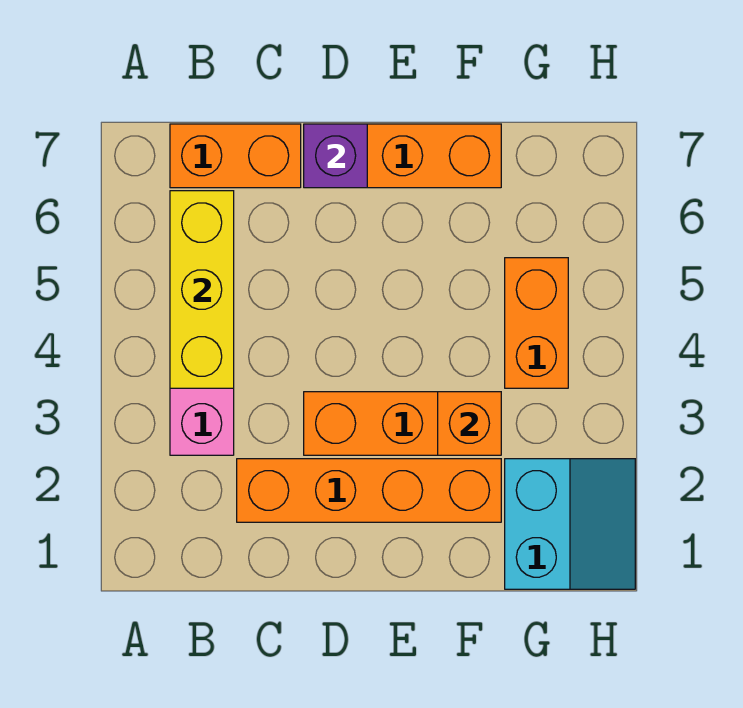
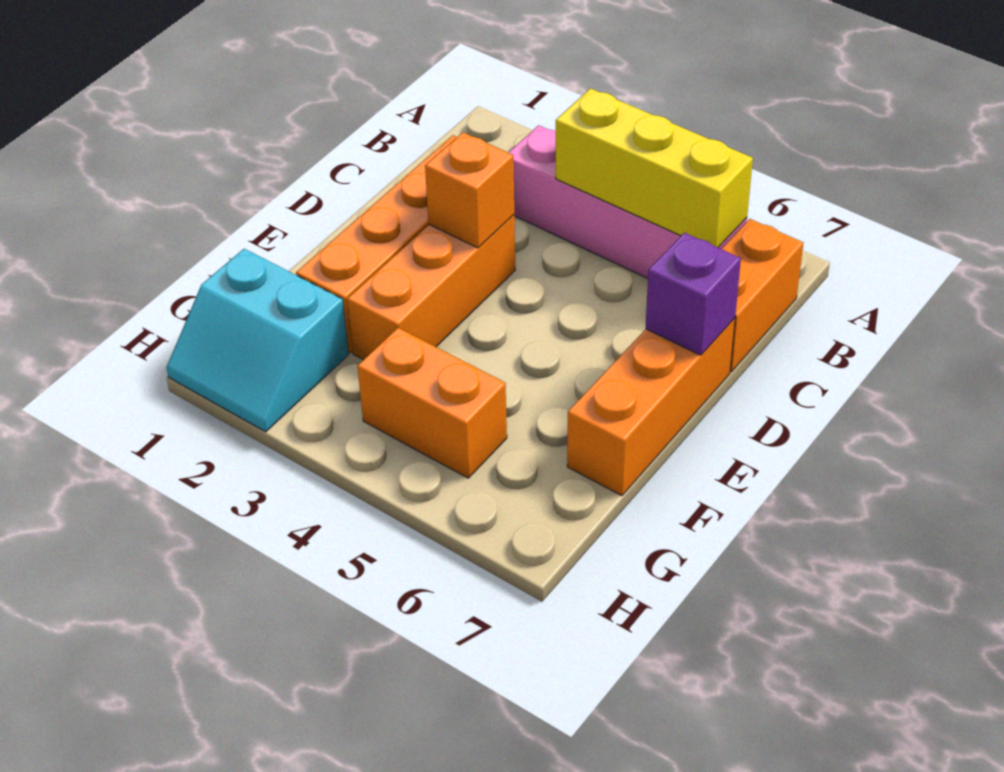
orange 1x1 brick [438,392,501,455] -> orange 1x1 brick moved to [425,132,514,248]

